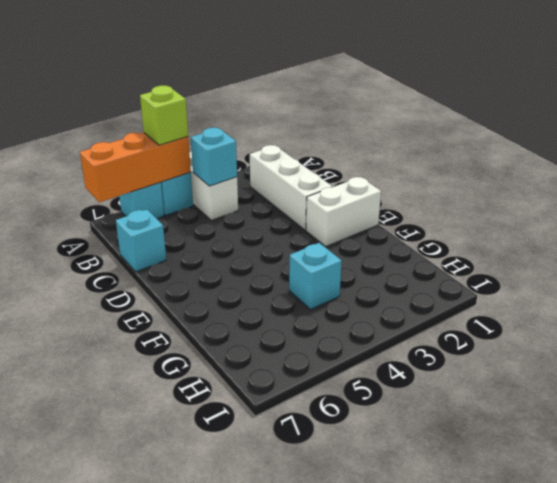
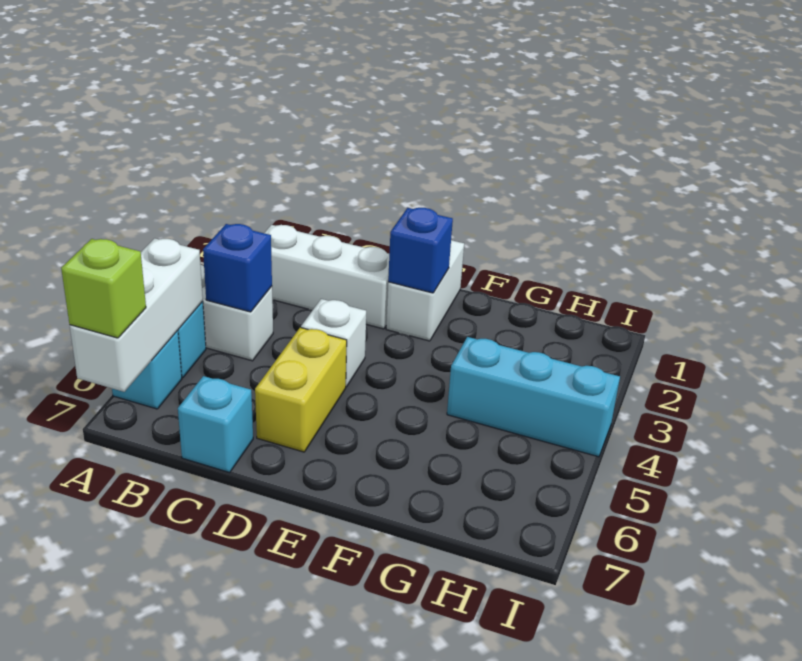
orange 1x3 brick [80,133,191,202] -> white 1x3 brick [70,238,203,392]
lime 1x1 brick [140,85,188,145] -> lime 1x1 brick moved to [61,239,146,338]
cyan 1x1 brick [191,128,237,186] -> blue 1x1 brick [203,224,272,312]
none -> white 1x1 brick [301,299,366,387]
none -> yellow 1x2 brick [255,328,347,452]
none -> blue 1x1 brick [388,208,453,293]
cyan 1x1 brick [289,243,342,309] -> cyan 1x3 brick [447,337,620,457]

